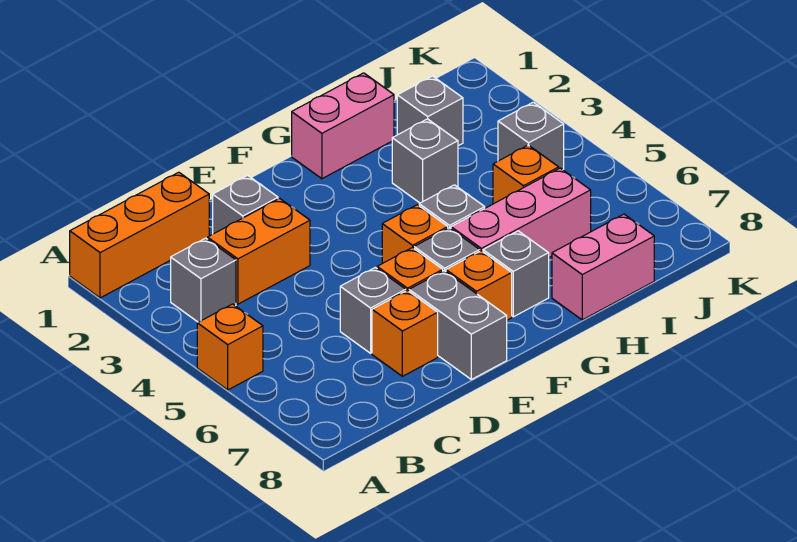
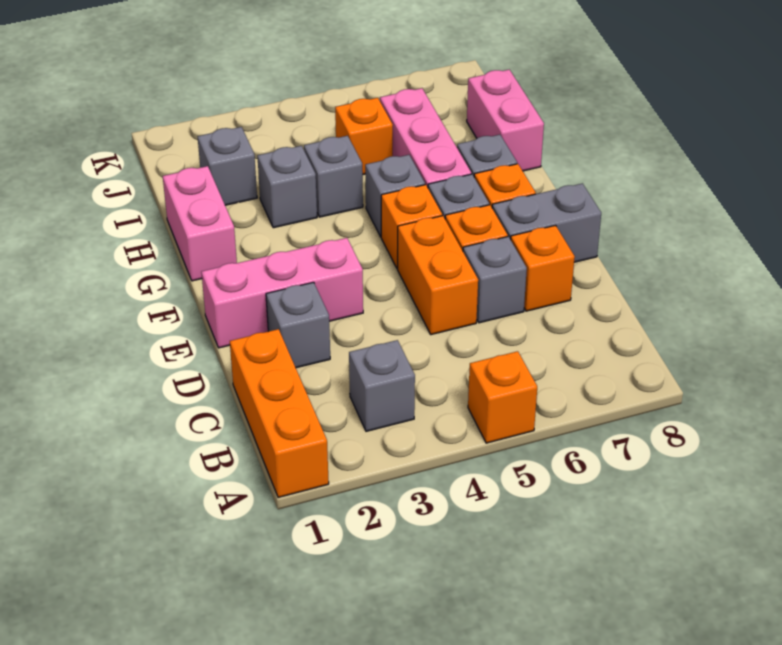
orange 1x2 brick [208,198,310,304] -> orange 1x2 brick moved to [398,216,478,335]
none -> pink 1x3 brick [201,238,363,348]
grey 1x1 brick [498,102,564,170] -> grey 1x1 brick moved to [304,136,363,217]

